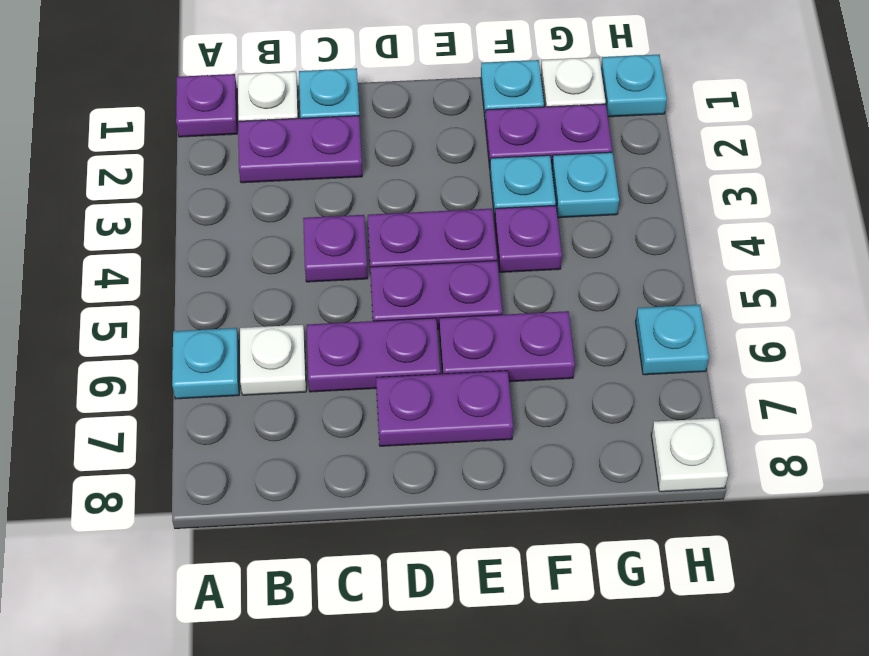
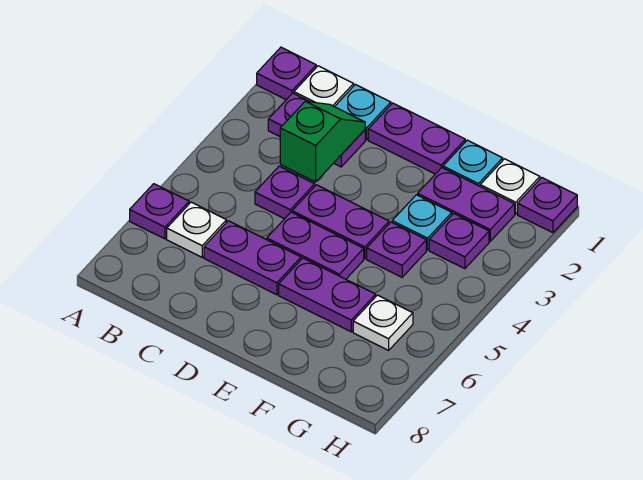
cyan 1x1 plate [172,328,239,399] -> purple 1x1 plate [130,184,189,239]
none -> green 1x2 slope [280,101,365,182]
purple 1x2 plate [376,371,513,446] -> purple 1x2 plate moved to [368,103,465,174]
cyan 1x1 plate [552,152,619,218] -> purple 1x1 plate [429,213,489,269]
cyan 1x1 plate [601,55,667,117] -> purple 1x1 plate [518,178,577,233]
cyan 1x1 plate [636,305,709,375] -> none
white 1x1 plate [651,418,728,492] -> white 1x1 plate moved to [353,295,413,350]

